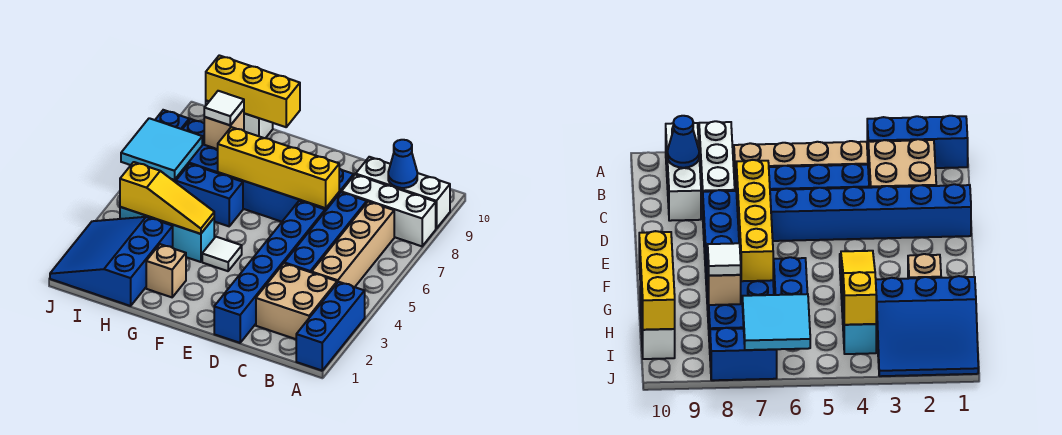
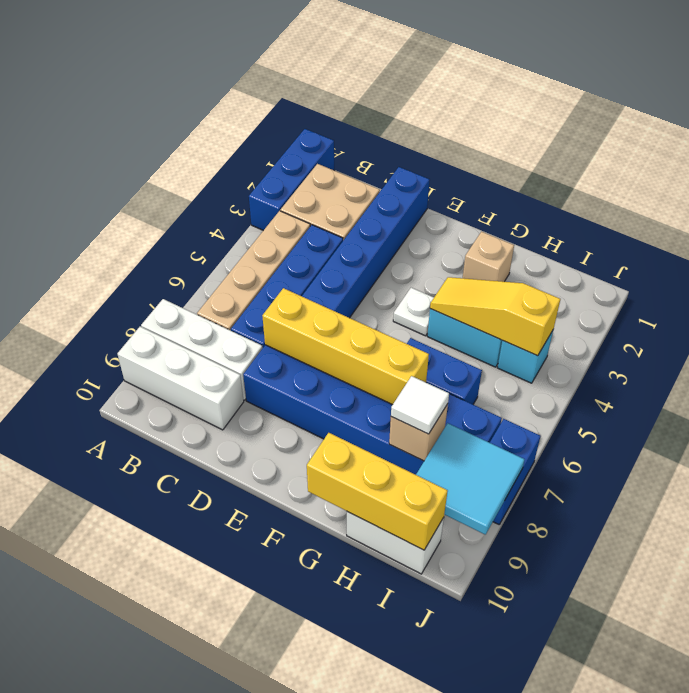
blue 1x1 cone [388,140,417,188] -> none
white 1x1 tile [202,237,242,271] -> white 1x1 plate [393,288,434,336]
blue 3x3 slope [50,217,173,306] -> none
cyan 2x2 tile [121,118,202,180] -> cyan 2x2 tile moved to [416,423,525,535]

